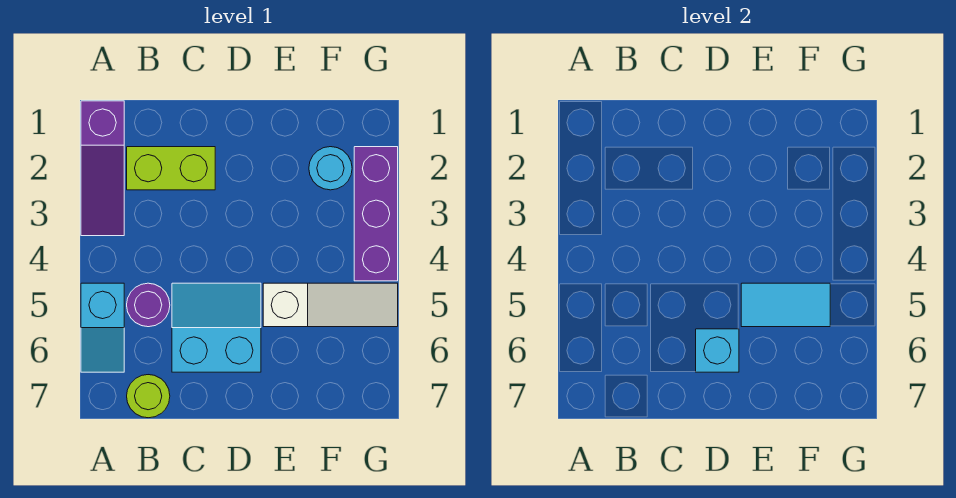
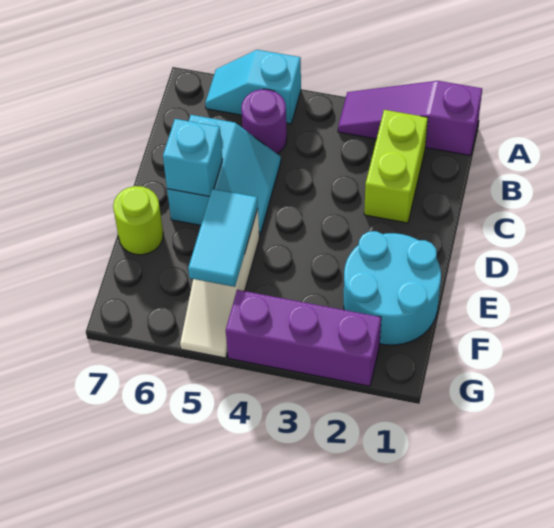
lime 1x1 round brick [127,375,170,418] -> lime 1x1 round brick moved to [113,186,163,255]
cyan 1x1 round brick [309,147,352,190] -> cyan 2x2 round brick [344,231,441,345]

